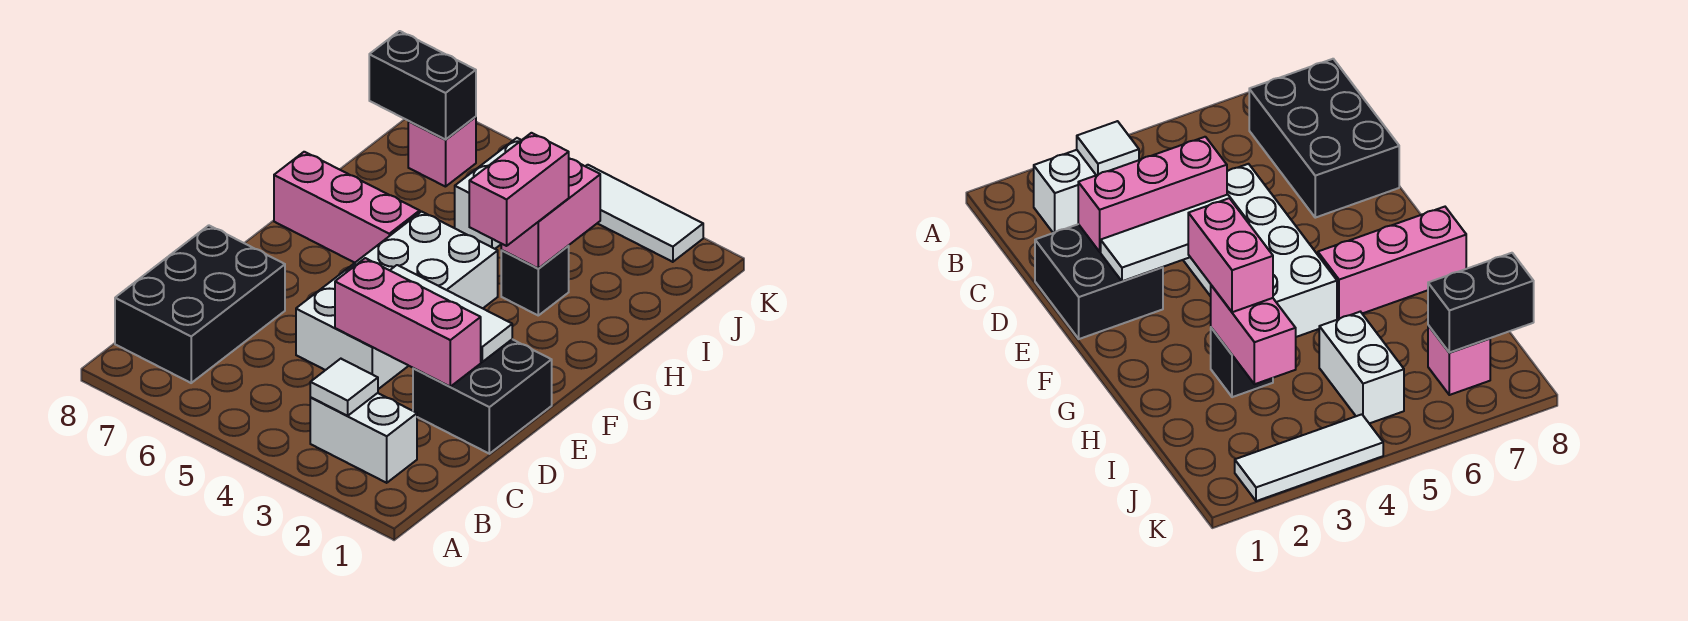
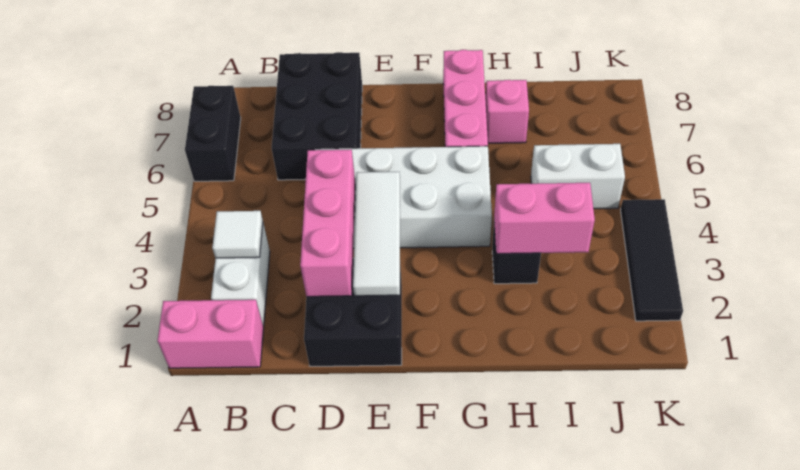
black 2x3 brick [115,225,285,383] -> black 2x3 brick turned to [272,52,362,180]
pink 1x2 brick [469,133,569,246] -> pink 1x2 brick moved to [157,300,264,368]
pink 1x1 brick [408,117,476,187] -> pink 1x1 brick moved to [486,80,529,143]
black 1x2 brick [369,31,476,140] -> black 1x2 brick moved to [185,86,241,181]
white 1x3 tile [586,165,703,262] -> black 1x3 tile [621,199,683,321]

